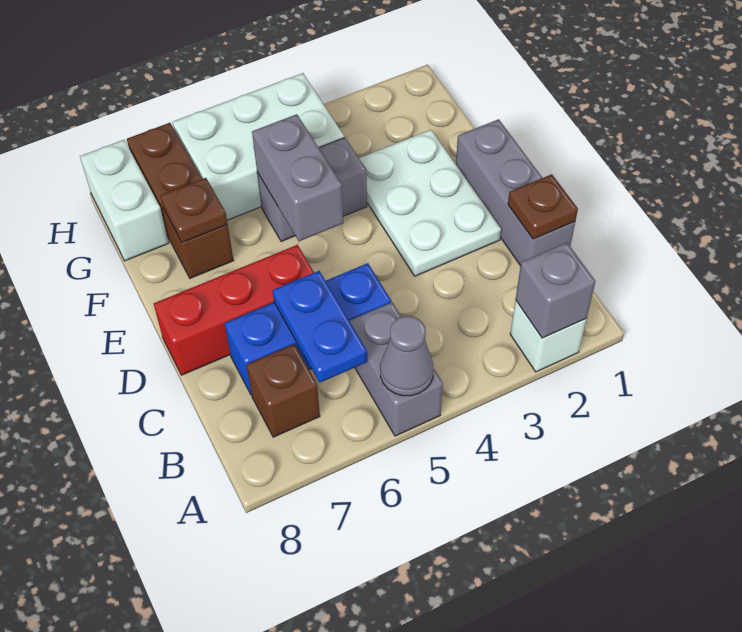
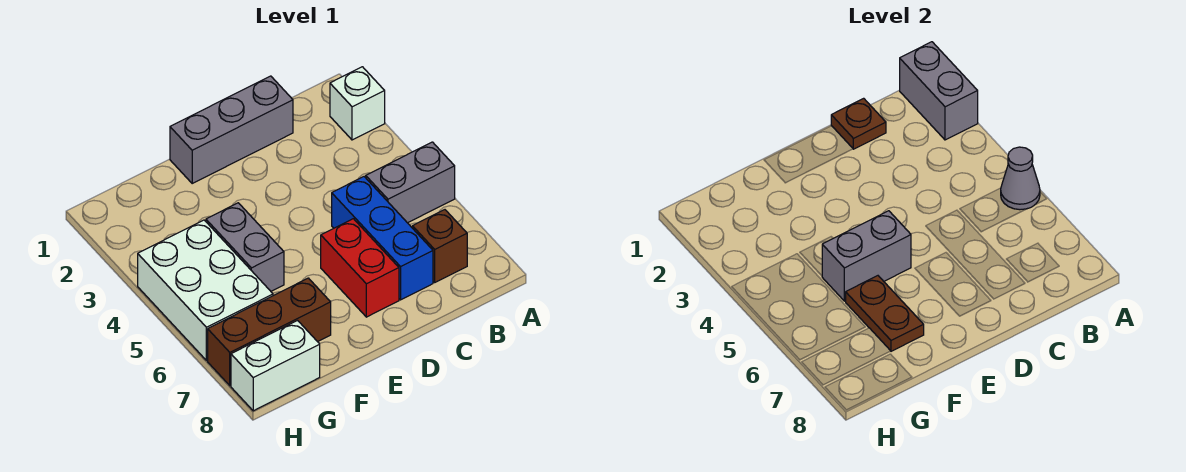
grey 1x1 brick [516,243,595,338] -> grey 1x2 brick [900,42,978,140]
blue 1x2 plate [273,271,367,383] -> none
white 2x3 plate [359,130,501,276] -> none
red 1x3 brick [154,245,314,375] -> red 1x2 brick [321,219,399,317]
brown 1x1 plate [161,178,228,242] -> brown 1x2 plate [846,276,924,351]

